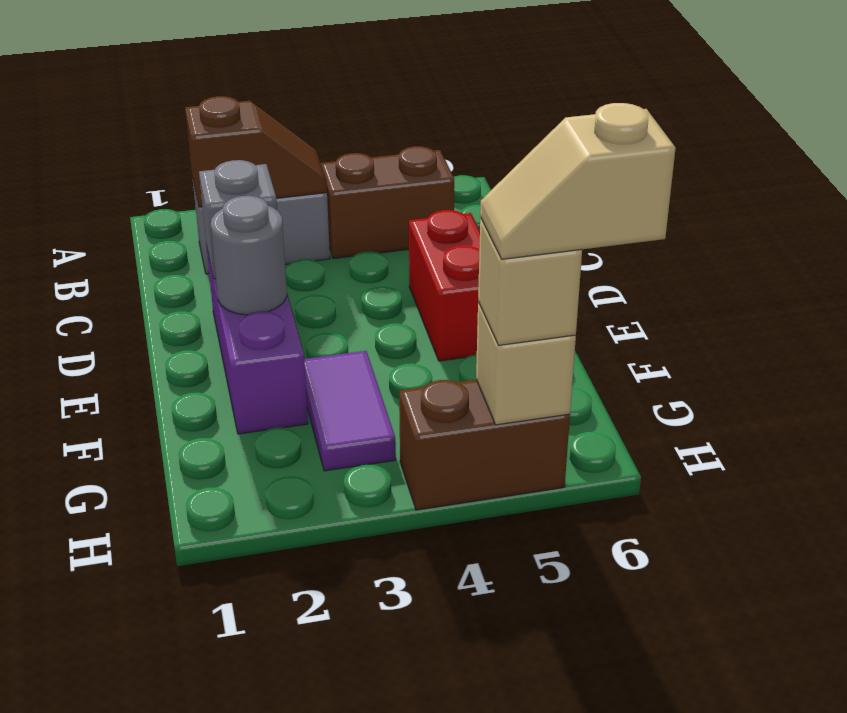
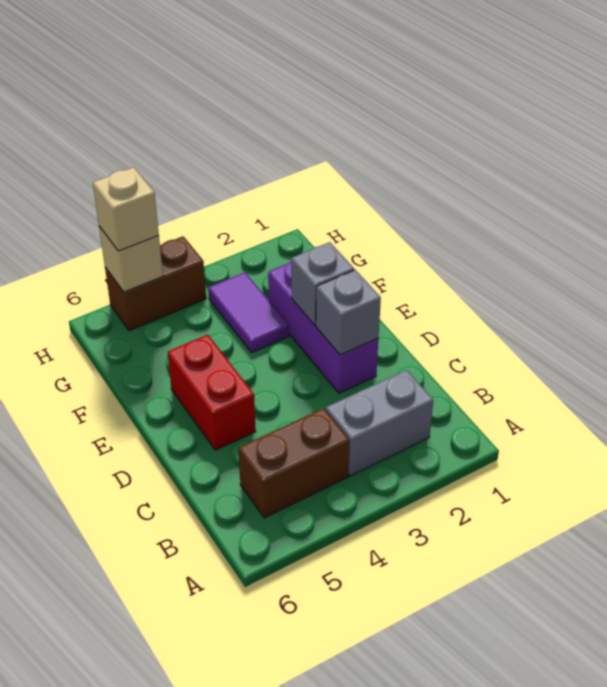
brown 1x2 slope [185,96,327,207] -> none
grey 1x1 round brick [211,196,287,315] -> grey 1x1 brick [291,242,354,325]
tan 1x2 slope [480,103,676,259] -> none

